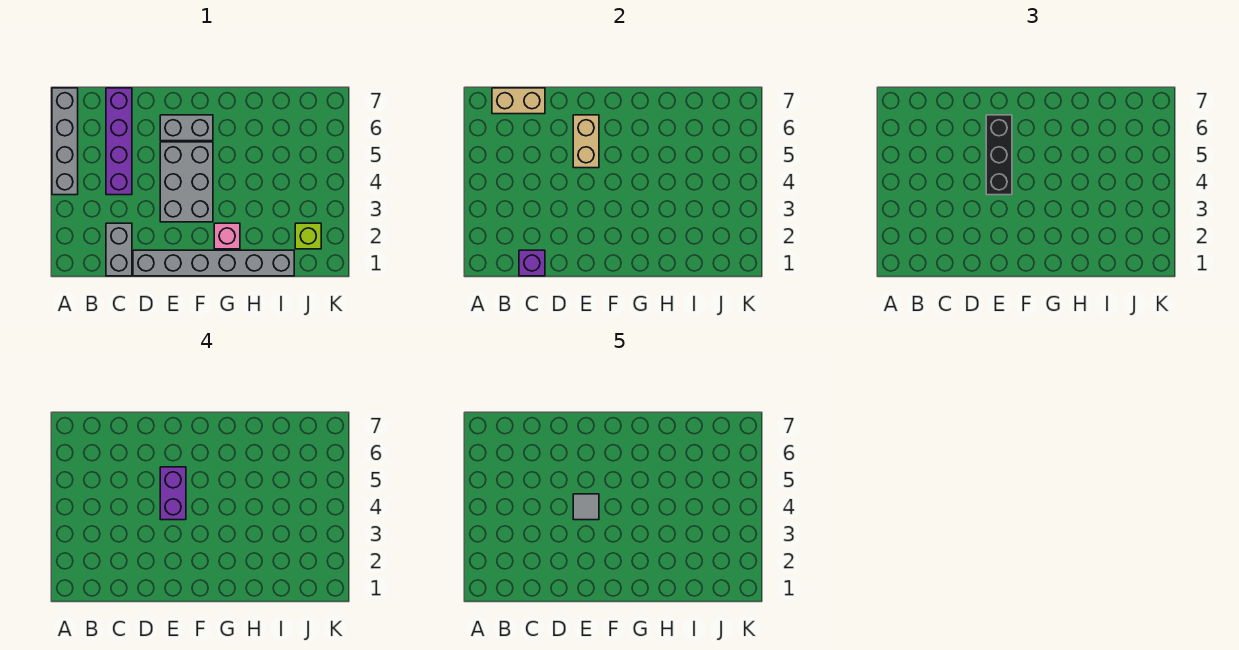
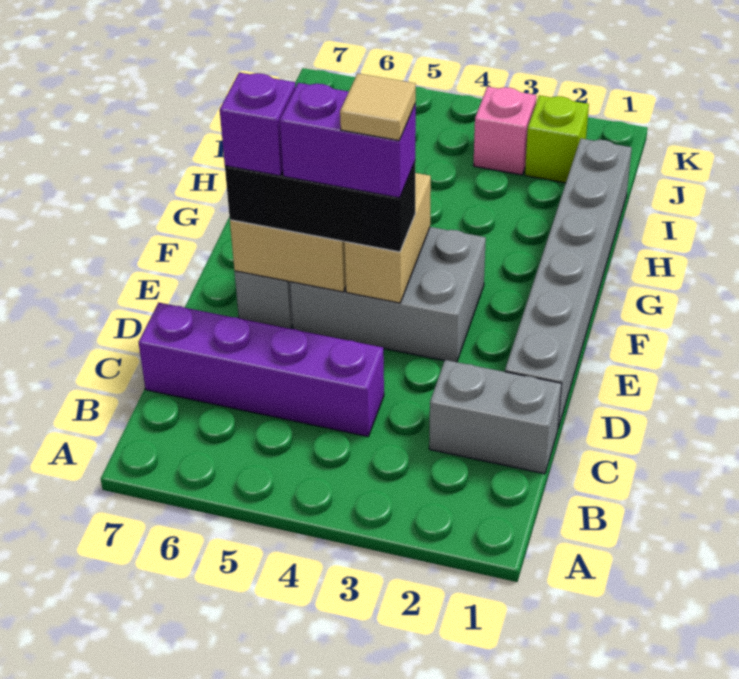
grey 1x4 brick [52,88,78,195] -> none
tan 1x2 brick [492,88,545,114] -> tan 1x2 brick moved to [344,173,431,303]
purple 1x1 brick [519,250,545,276] -> purple 1x1 brick moved to [220,73,295,176]
grey 1x1 tile [573,494,599,520] -> tan 1x1 tile [340,73,416,140]
pink 1x1 brick [214,223,240,249] -> pink 1x1 brick moved to [473,87,537,175]

